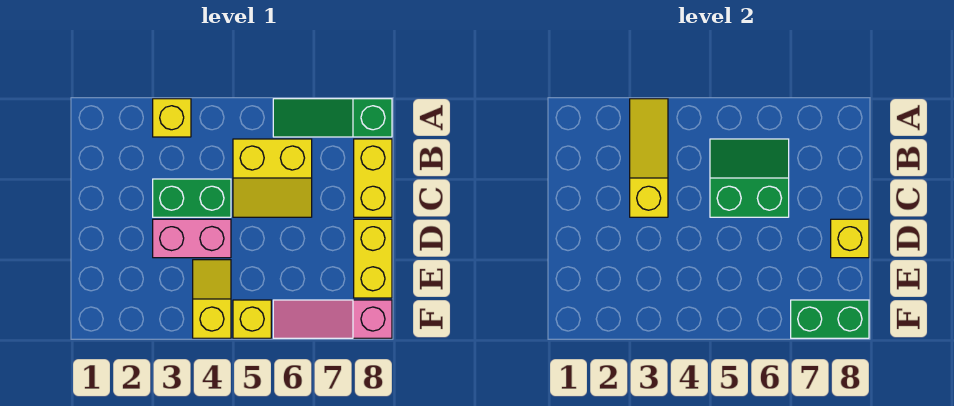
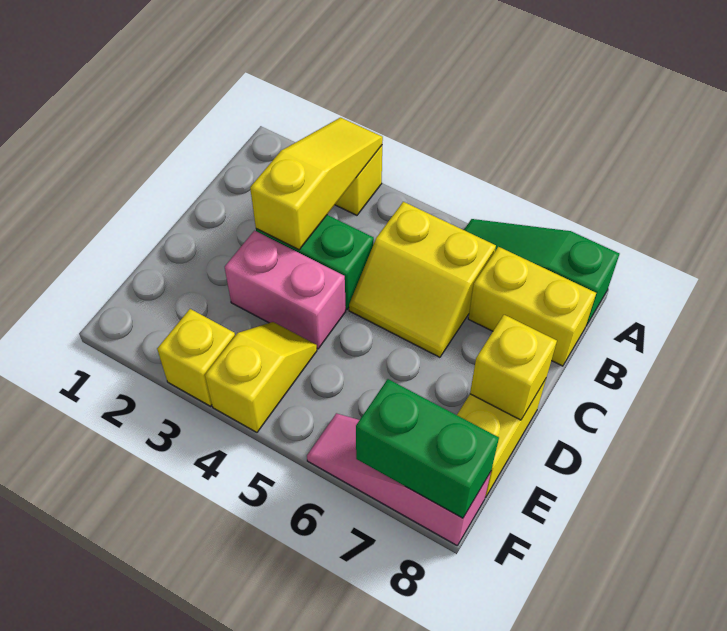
green 2x2 slope [710,139,789,217] -> none
yellow 1x2 brick [354,139,392,217] -> yellow 1x2 brick turned to [468,247,596,366]
yellow 1x1 brick [233,300,271,338] -> yellow 1x1 brick moved to [157,309,235,406]

